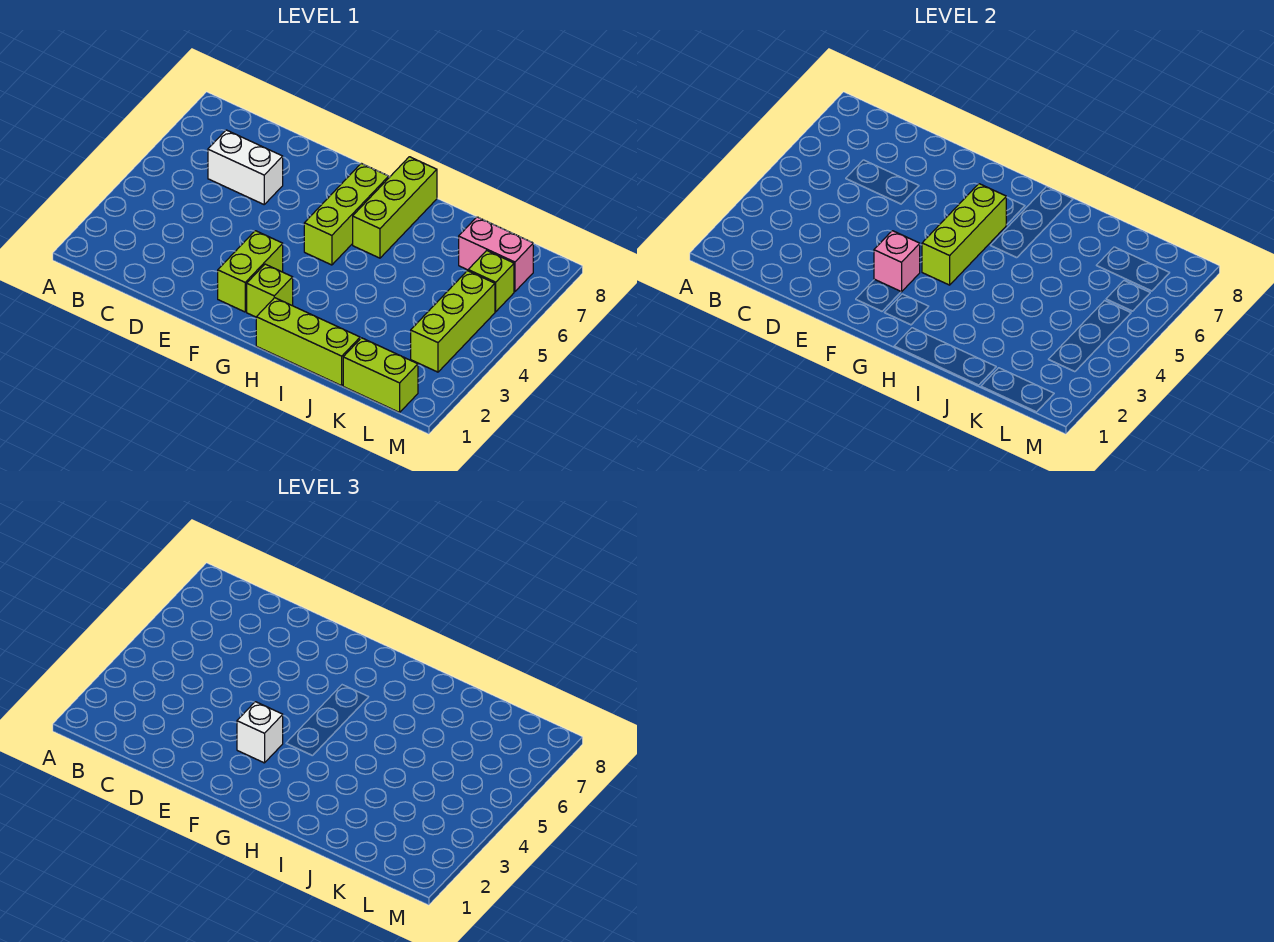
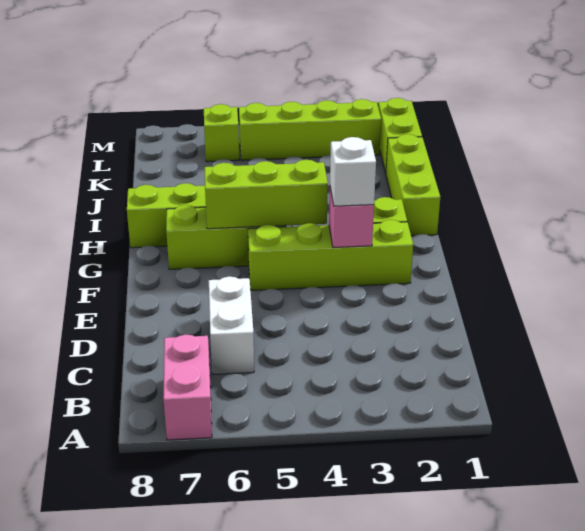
lime 1x2 brick [218,231,283,312] -> lime 1x4 brick [248,220,413,290]
pink 1x2 brick [459,217,533,292] -> pink 1x2 brick moved to [163,335,212,440]
lime 1x3 brick [411,271,495,372] -> lime 1x4 brick [239,99,381,160]

